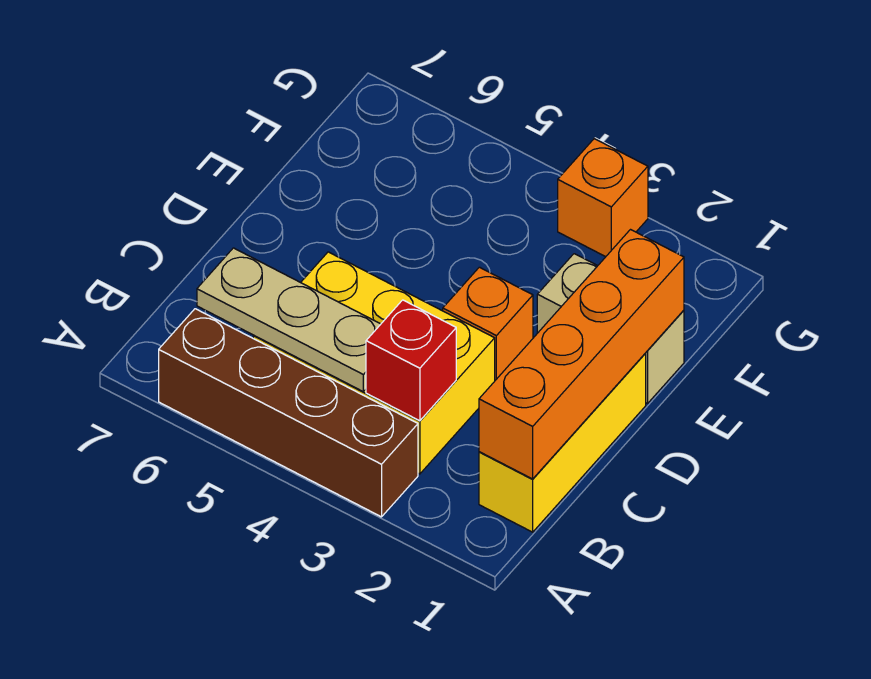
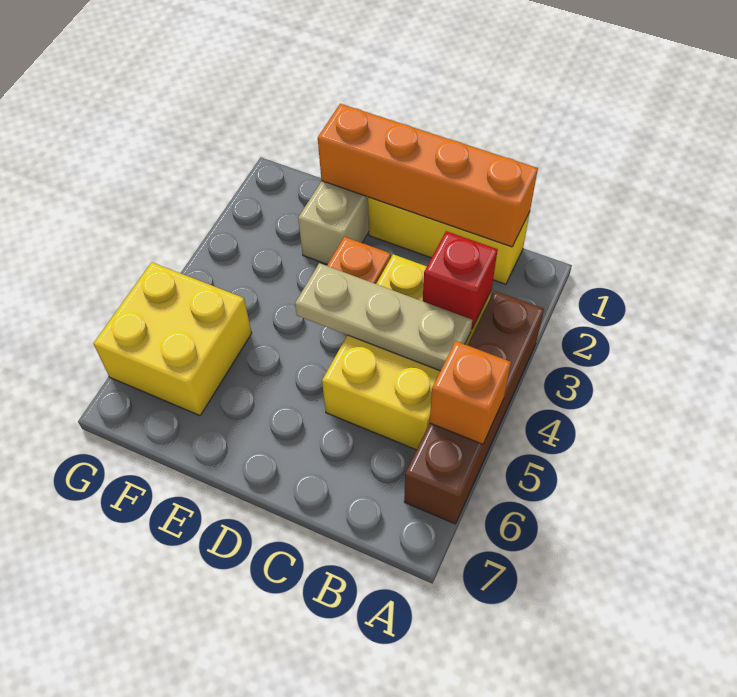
tan 1x3 plate [197,248,381,391] -> tan 1x3 plate turned to [295,263,472,371]
none -> yellow 2x2 brick [93,262,252,416]
orange 1x1 brick [558,139,648,257] -> orange 1x1 brick moved to [430,341,511,444]

